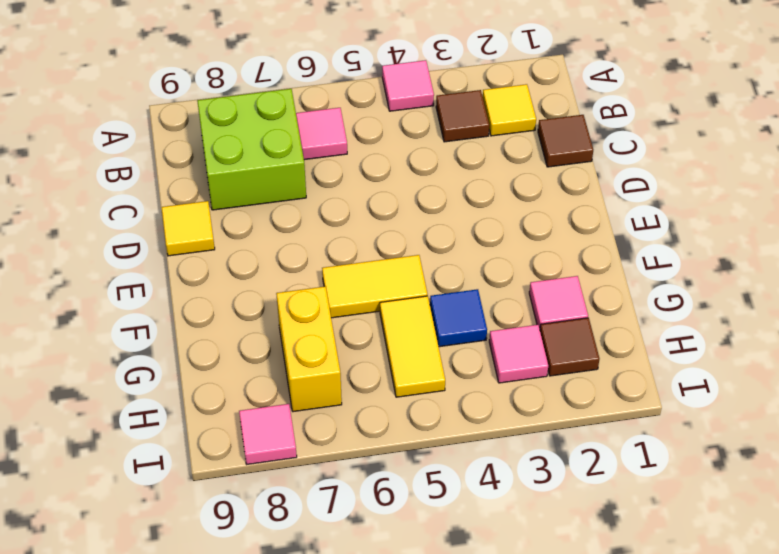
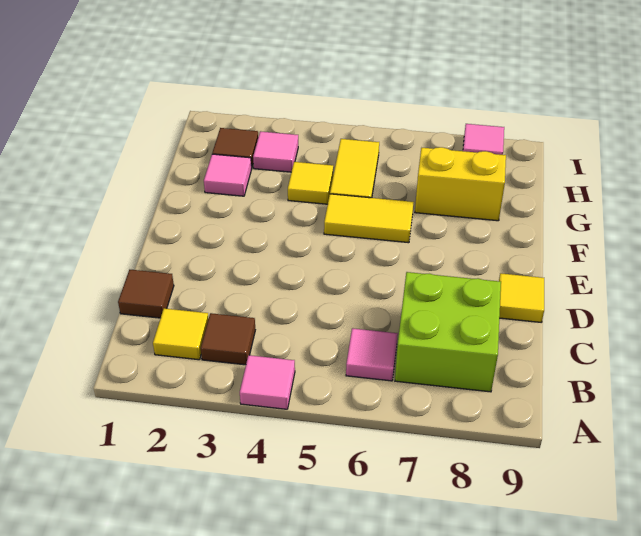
blue 1x1 tile [430,289,487,347] -> yellow 1x1 tile [288,162,333,204]
yellow 1x2 brick [276,286,342,412] -> yellow 1x2 brick turned to [415,147,506,221]

